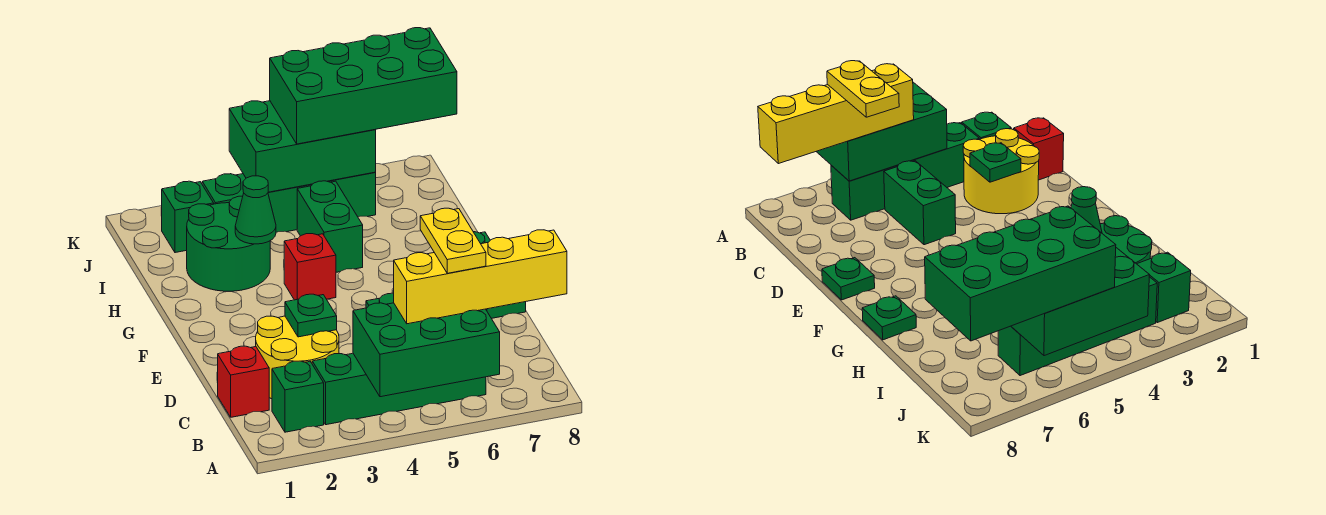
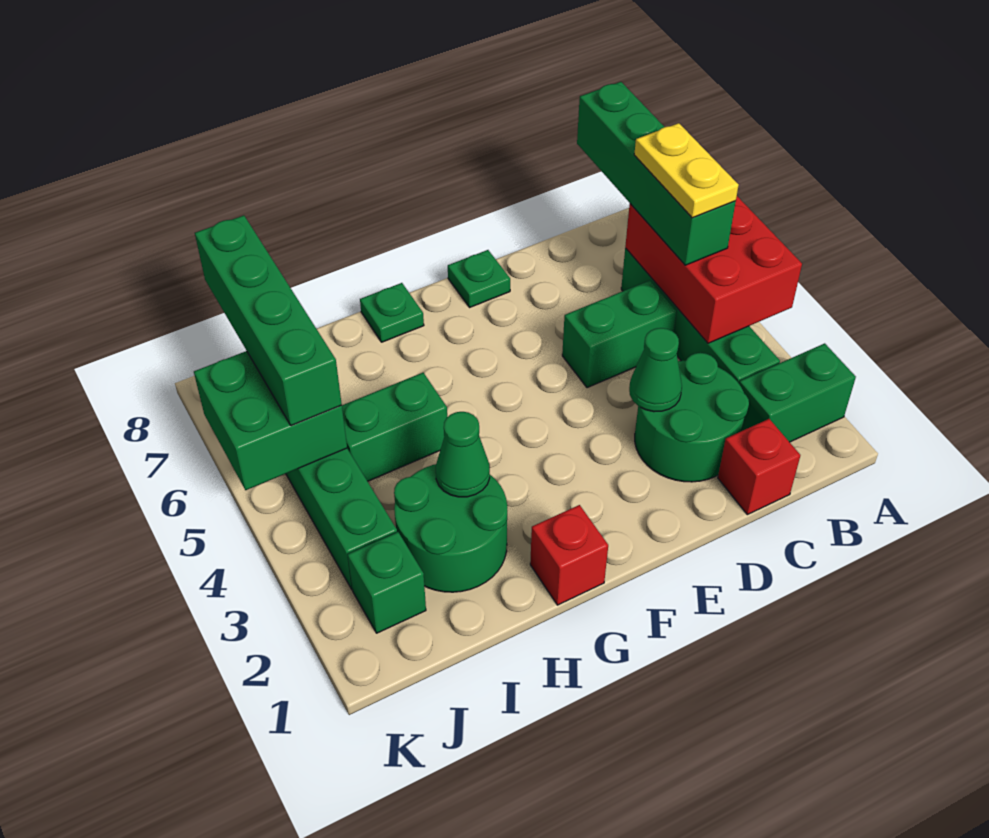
green 2x3 brick [353,303,500,397] -> red 2x3 brick [625,196,802,343]
green 1x1 brick [272,361,324,432] -> green 1x2 brick [739,343,856,442]
yellow 1x4 brick [394,230,567,324] -> green 1x4 brick [577,82,736,265]
yellow 1x2 plate [420,208,486,273] -> yellow 1x2 plate turned to [634,123,739,218]
yellow 2x2 round brick [256,316,339,399] -> green 2x2 round brick [635,353,749,482]
green 1x1 plate [285,294,337,337] -> green 1x1 cone [629,328,682,412]
red 1x1 brick [284,234,336,300] -> red 1x1 brick moved to [530,505,608,605]
green 2x3 brick [229,101,376,192] -> green 2x2 brick [194,351,347,490]
green 2x4 brick [270,28,457,144] -> green 1x4 brick [195,215,342,426]

